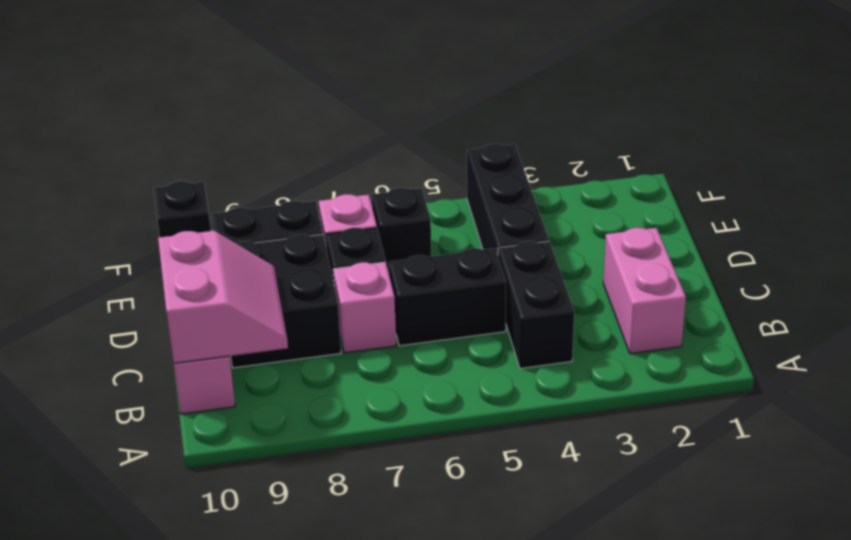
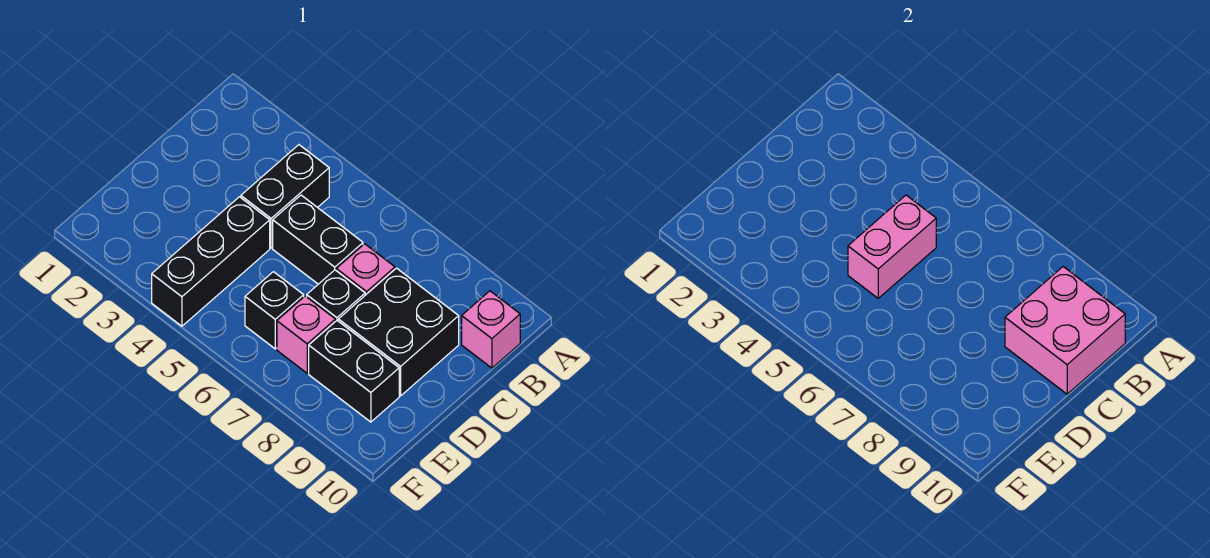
pink 1x2 brick [603,228,686,354] -> pink 1x2 brick moved to [848,195,936,298]
pink 2x2 slope [158,231,288,363] -> pink 2x2 brick [1005,267,1125,394]
black 1x1 brick [154,181,211,237] -> none

